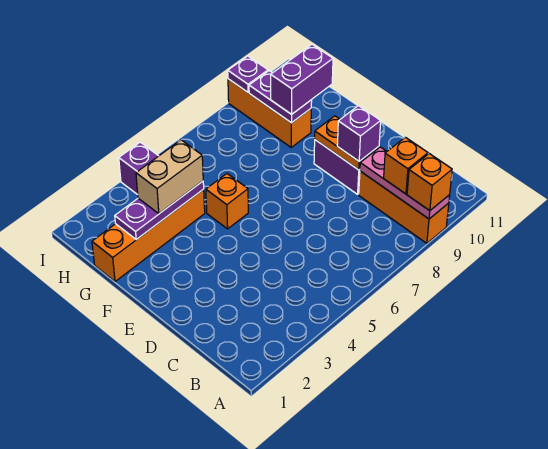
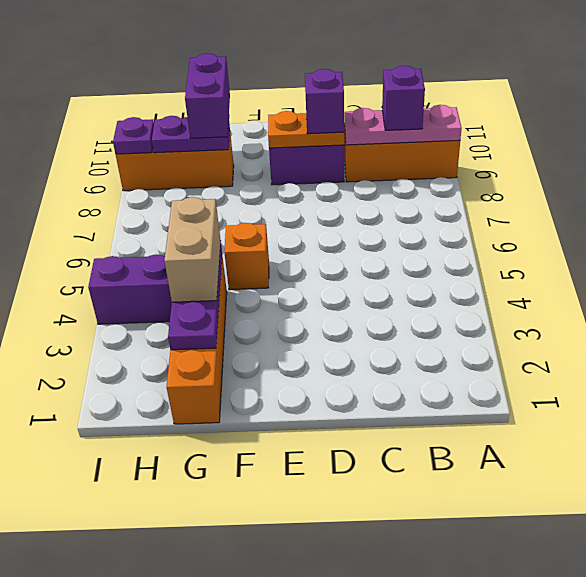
orange 1x1 brick [407,154,452,211] -> none
orange 1x1 brick [384,137,428,194] -> purple 1x1 brick [382,66,425,130]

